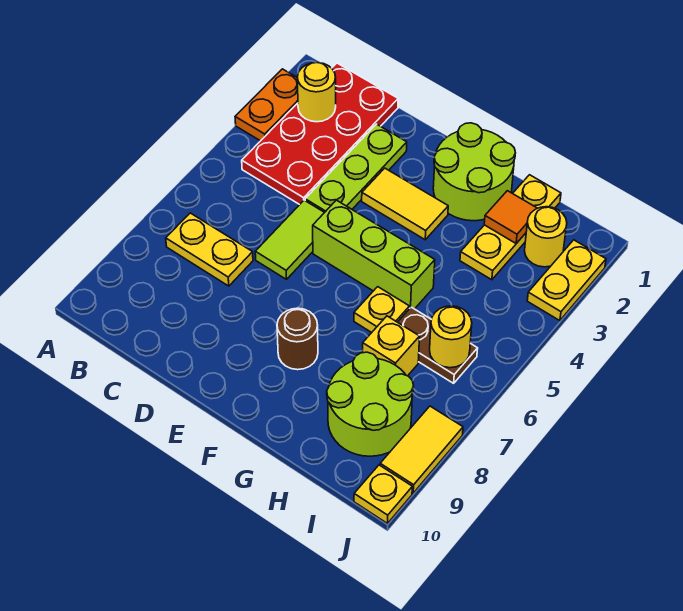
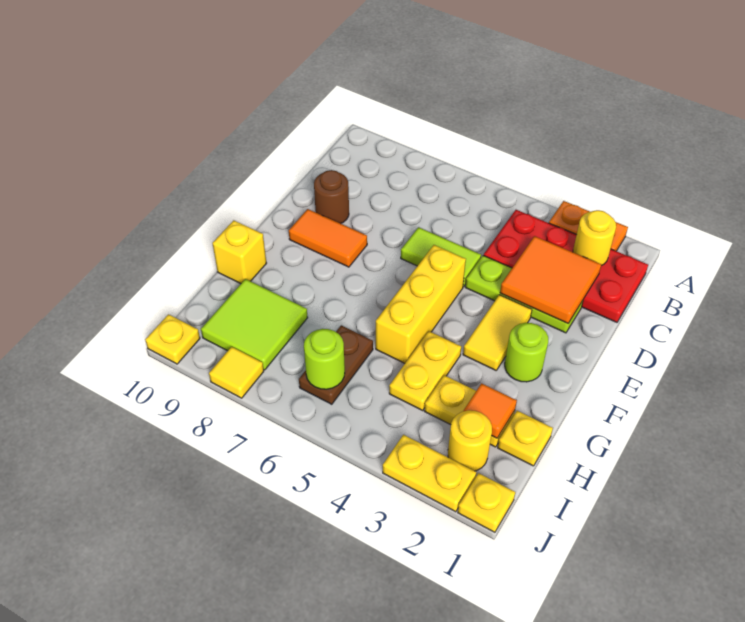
yellow 1x2 plate [166,213,253,286] -> yellow 1x2 plate moved to [389,331,461,410]
none -> orange 2x2 tile [500,236,601,323]
lime 1x3 brick [313,200,435,309] -> yellow 1x3 brick [376,245,466,363]
none -> orange 1x2 tile [289,209,367,267]
lime 2x2 round brick [433,123,515,221] -> lime 1x1 round brick [505,323,548,382]
brown 1x1 round brick [277,308,318,370] -> brown 1x1 round brick moved to [314,170,349,224]
yellow 1x1 plate [354,287,409,333] -> yellow 1x1 plate moved to [458,473,515,532]
yellow 1x1 brick [363,316,420,376] -> yellow 1x1 brick moved to [212,220,266,284]
lime 2x2 round brick [327,352,414,456] -> lime 2x2 tile [201,279,308,370]
yellow 1x1 round brick [430,306,472,368] -> lime 1x1 round brick [304,329,345,389]
yellow 1x2 tile [380,406,463,493] -> yellow 1x1 tile [209,347,264,398]

